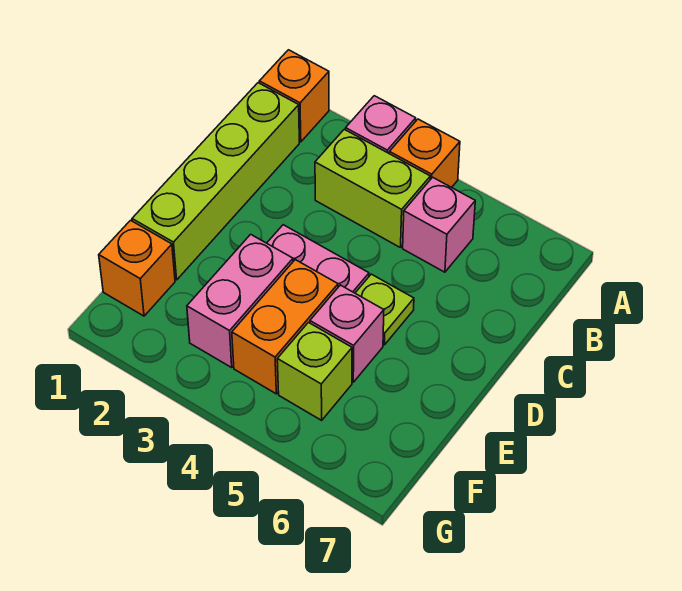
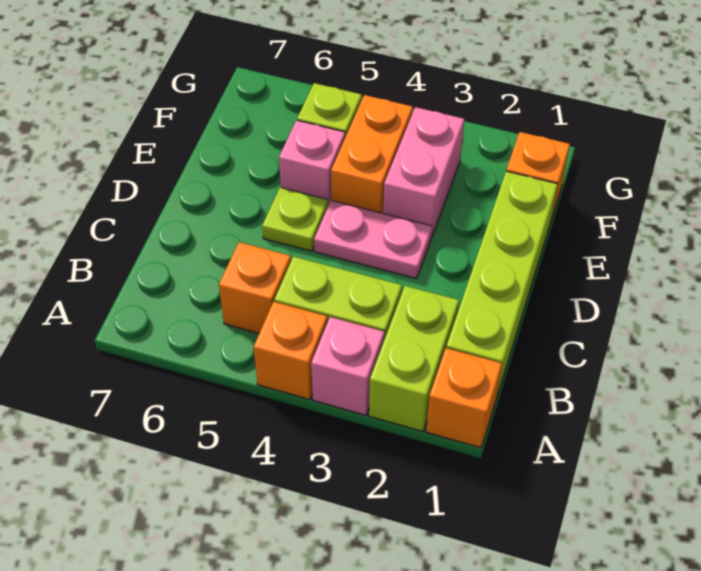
none -> lime 1x2 brick [369,286,459,431]
pink 1x1 brick [403,177,475,272] -> orange 1x1 brick [219,242,291,333]

